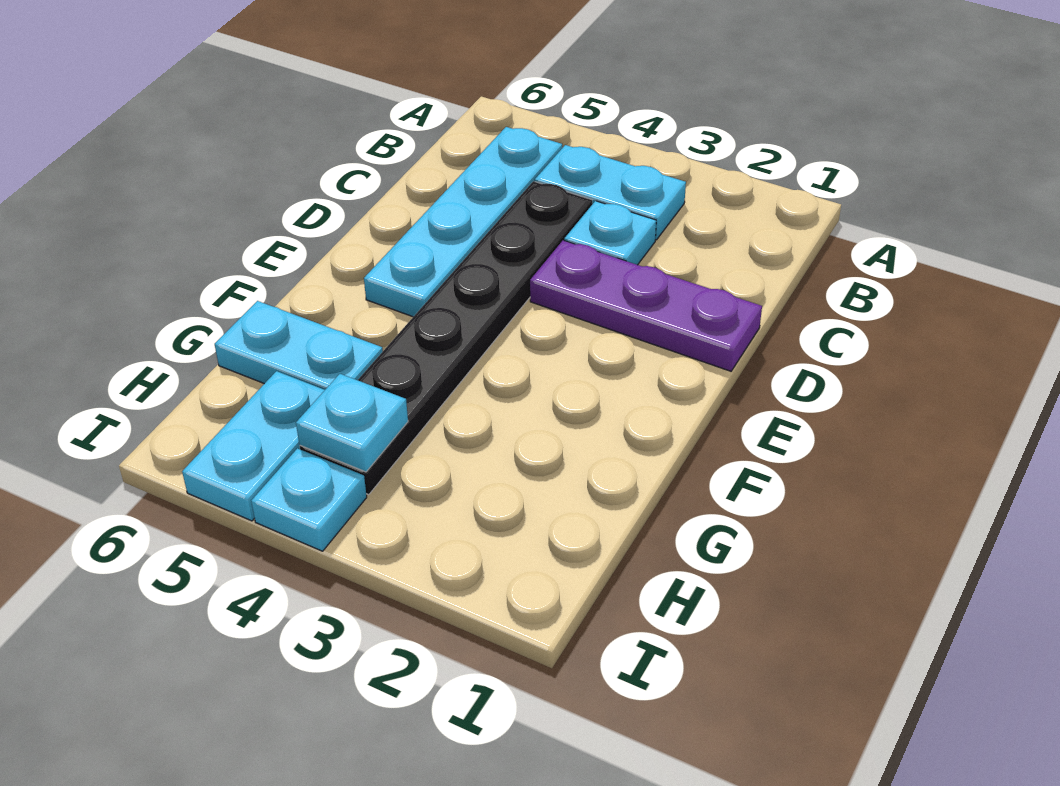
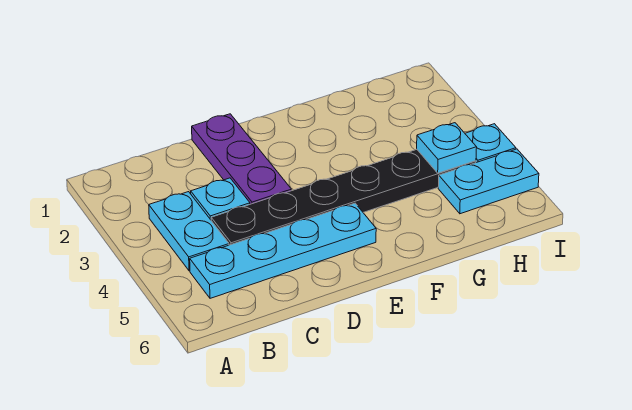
cyan 1x2 plate [215,301,383,390] -> none

